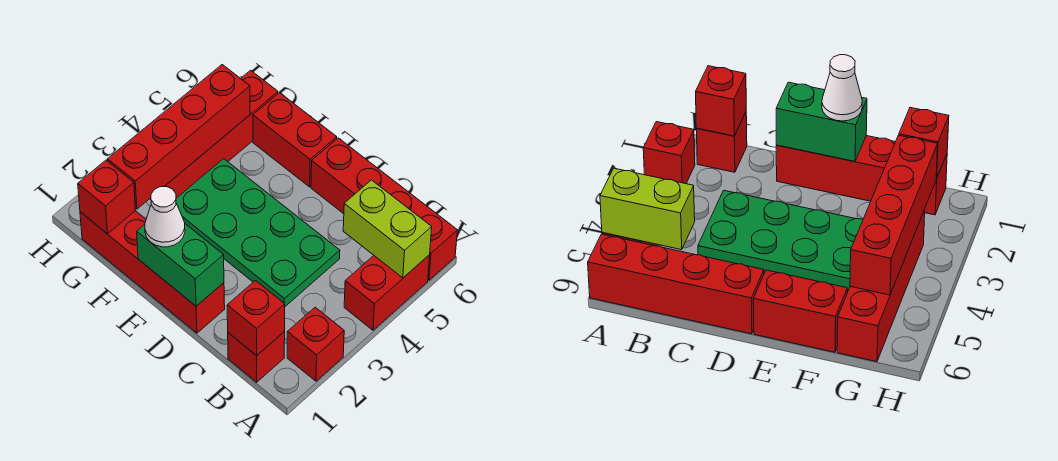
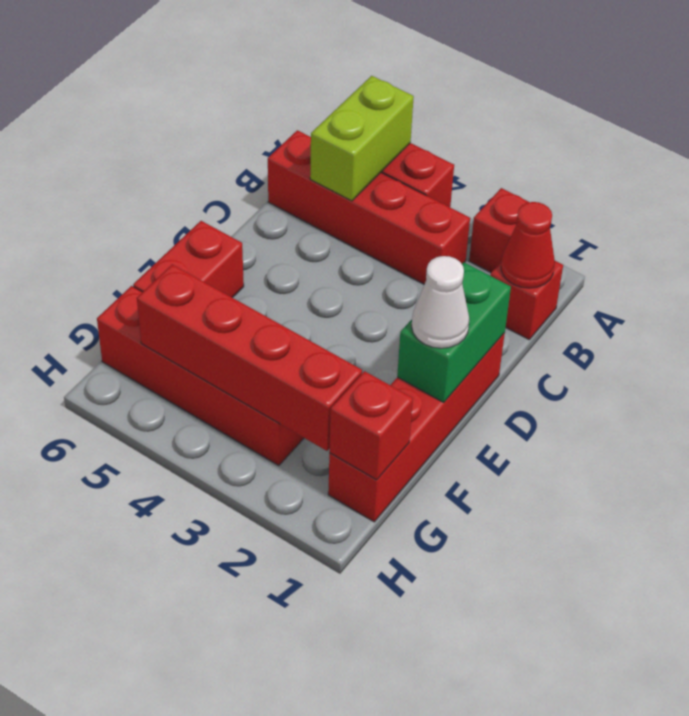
red 1x4 brick [311,138,457,280] -> red 1x4 brick turned to [268,130,470,284]
red 1x1 brick [227,281,285,356] -> red 1x1 cone [501,202,555,288]
green 2x4 plate [176,159,340,306] -> none

